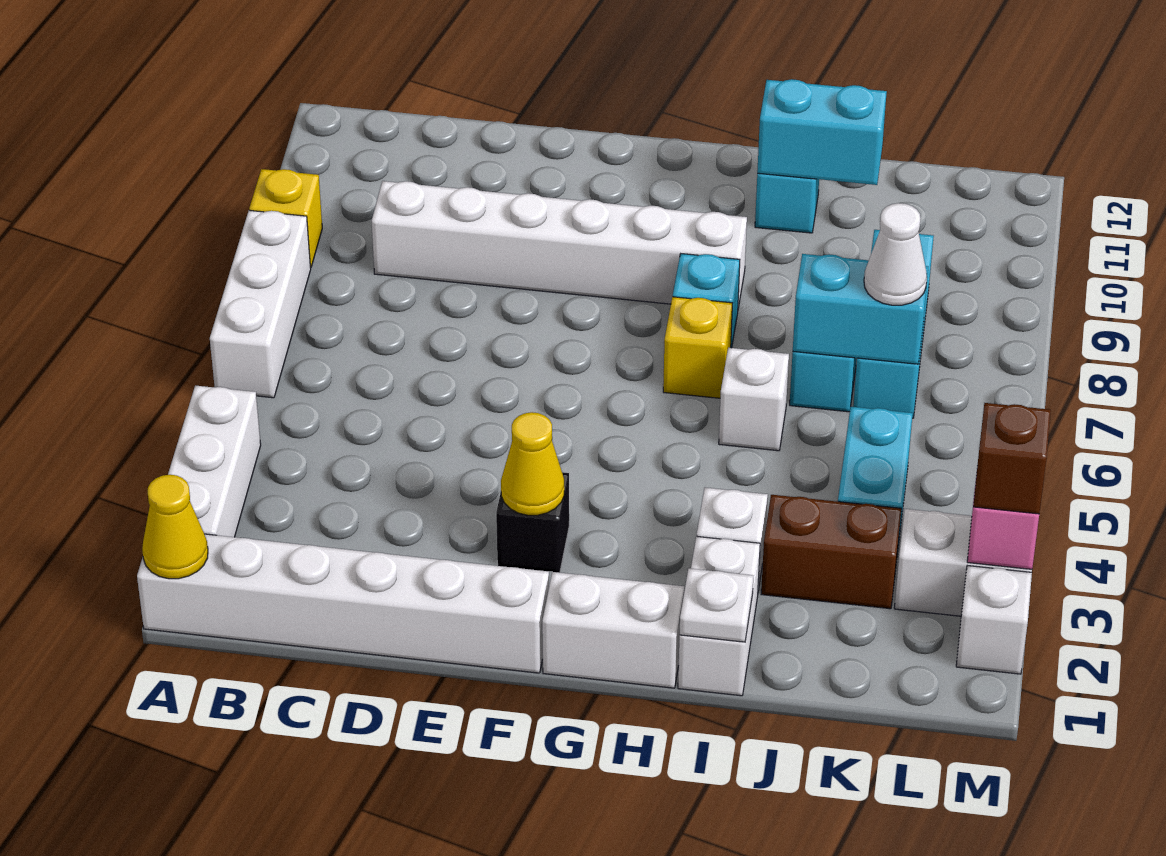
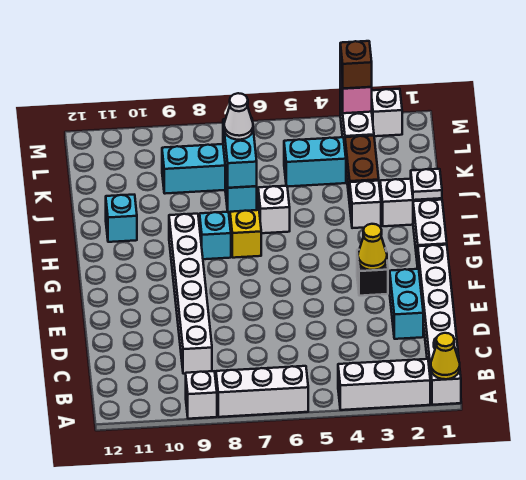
yellow 1x1 brick [249,169,322,268] -> white 1x1 brick [186,371,217,419]
cyan 1x2 brick [757,79,887,185] -> cyan 1x2 brick moved to [390,269,423,339]

